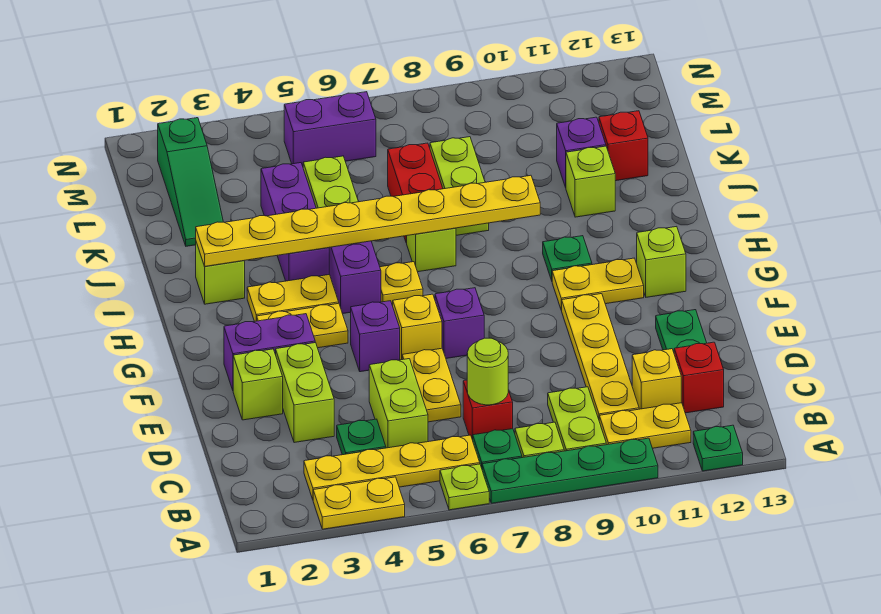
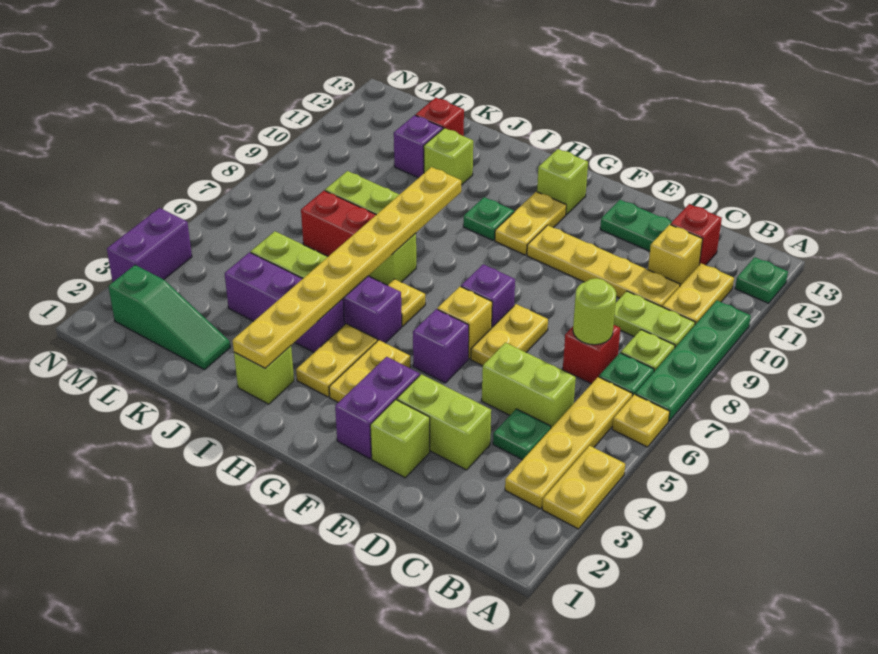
lime 1x1 plate [440,464,489,510] -> yellow 1x1 plate [612,394,670,447]
yellow 1x2 plate [402,348,461,422] -> yellow 1x2 plate turned to [471,304,548,366]
purple 1x2 brick [284,92,376,166] -> purple 1x2 brick moved to [107,208,192,282]

